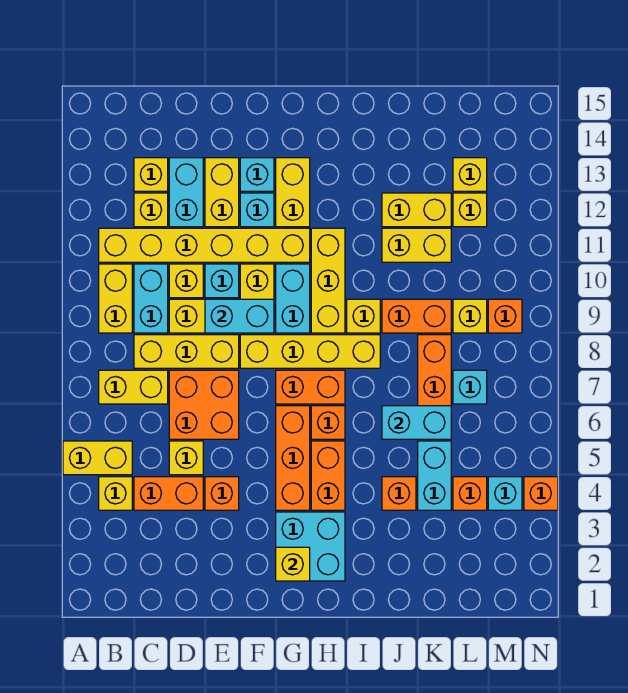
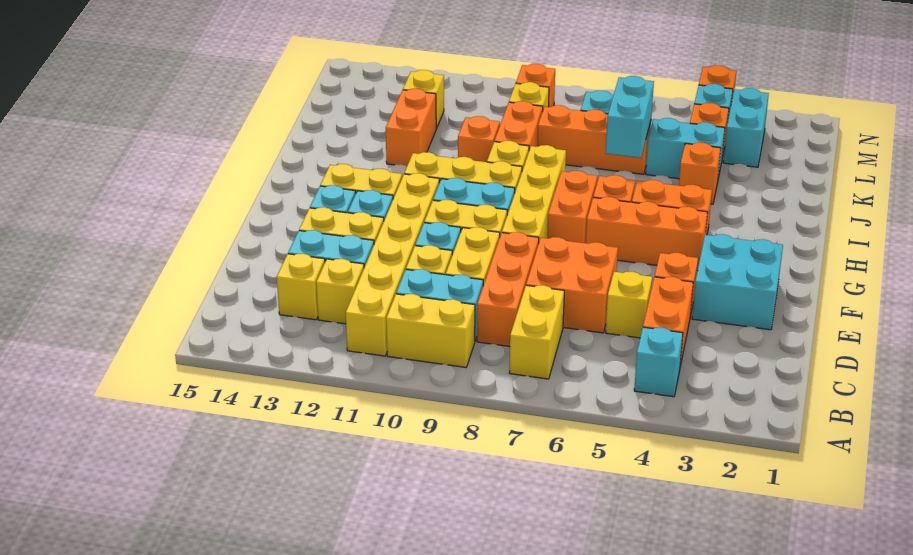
yellow 1x2 brick [63,441,132,475] -> none
yellow 1x1 brick [99,477,132,510] -> cyan 1x1 brick [634,327,683,397]
yellow 1x3 brick [134,335,239,368] -> orange 1x3 brick [477,232,539,347]
cyan 1x2 brick [205,299,274,333] -> cyan 1x2 brick moved to [723,88,769,167]
cyan 2x2 brick [276,512,345,581] -> cyan 2x2 brick moved to [692,234,783,330]
yellow 1x1 brick [276,547,310,581] -> none
none -> orange 1x1 brick [458,116,500,162]
yellow 1x2 brick [382,228,451,262] -> none
yellow 1x2 brick [382,193,451,227] -> orange 1x2 brick [386,89,436,166]
yellow 1x1 brick [453,158,487,191] -> none

